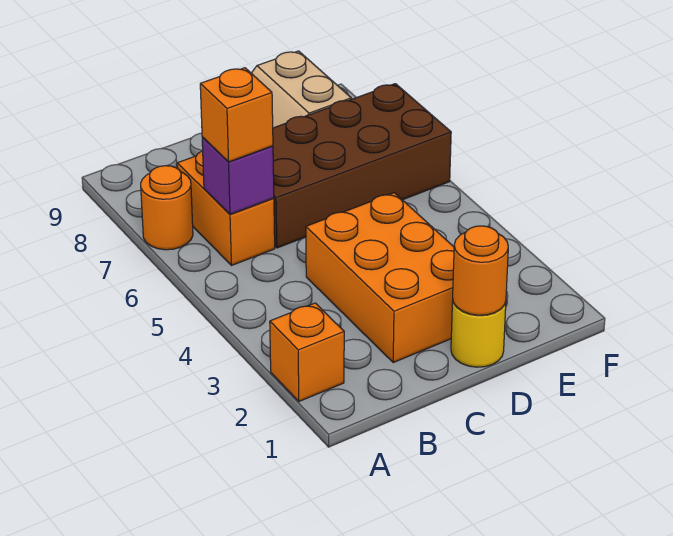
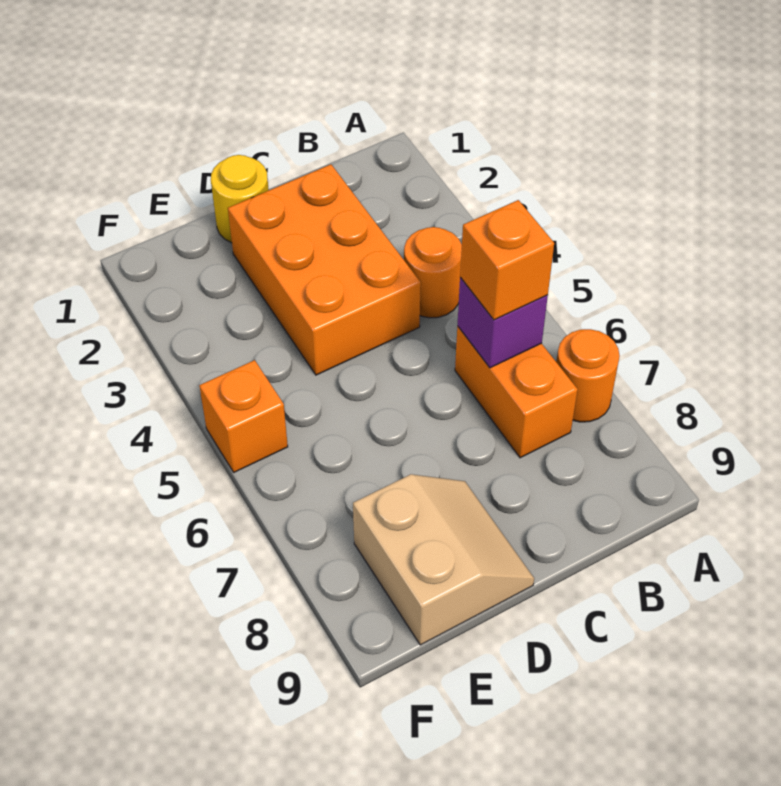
orange 1x1 brick [270,303,344,401] -> orange 1x1 brick moved to [199,360,288,472]
brown 2x4 brick [273,84,451,248] -> none
orange 1x1 round brick [453,226,508,315] -> orange 1x1 round brick moved to [404,227,462,318]

